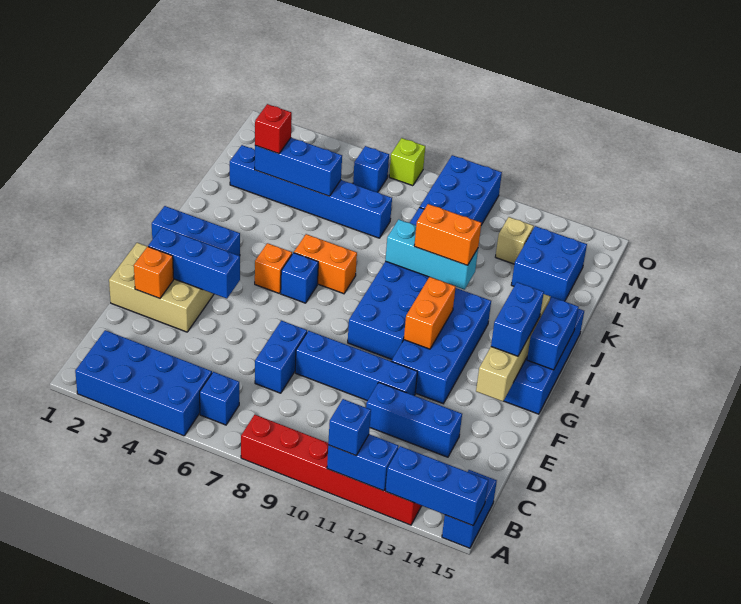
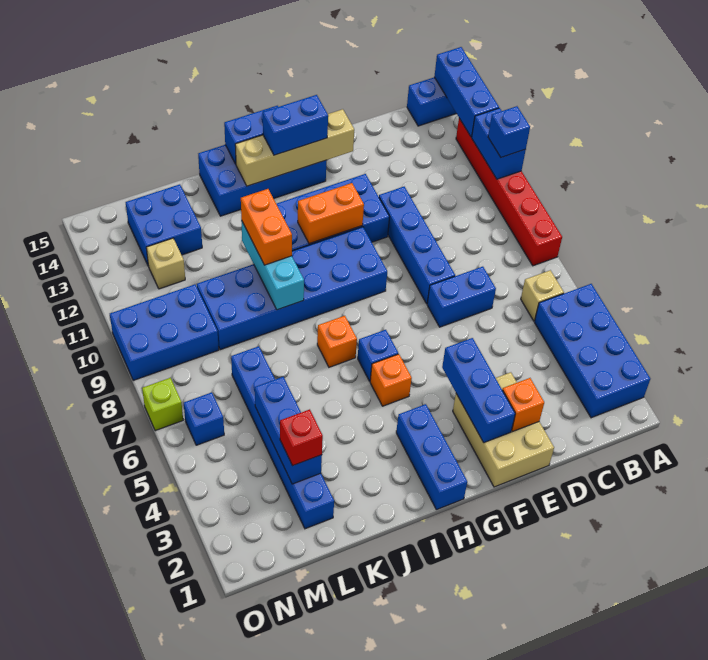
blue 1x1 brick [200,372,239,425] -> tan 1x1 brick [521,270,564,321]
blue 1x3 brick [366,383,462,457] -> none
orange 1x2 brick [294,234,357,294] -> orange 1x1 brick [317,316,357,367]

